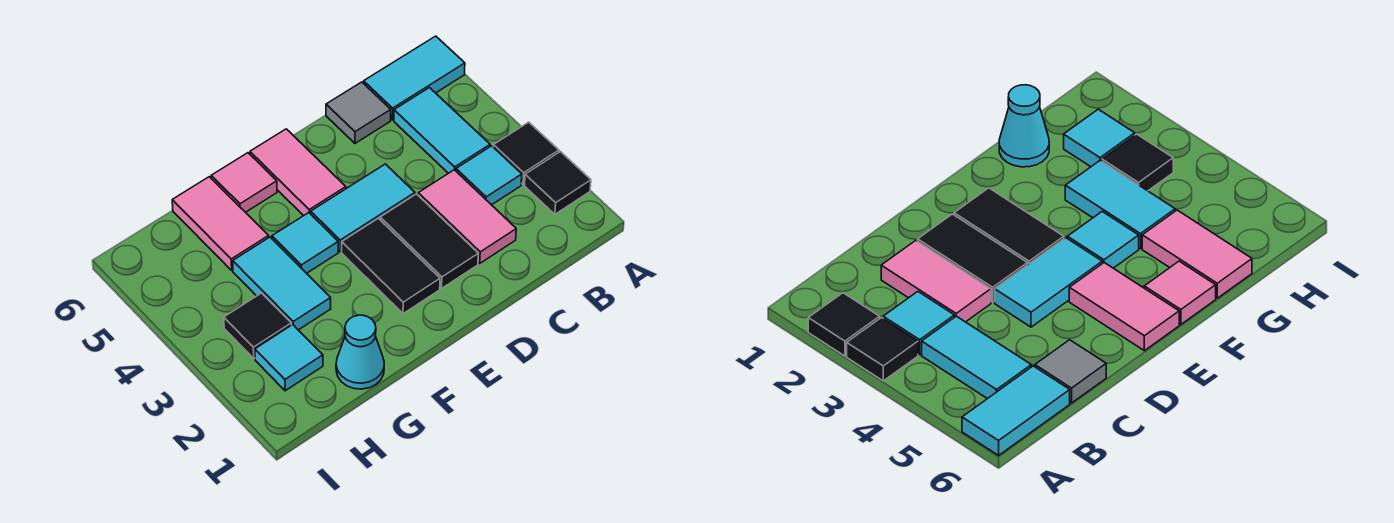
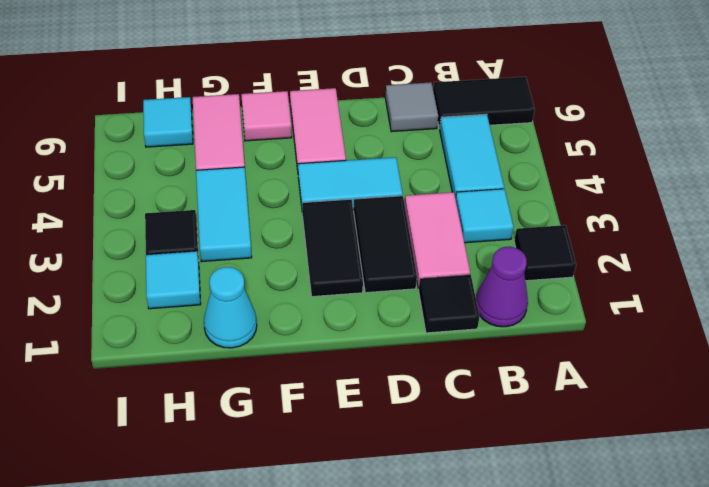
black 1x1 tile [493,122,559,184] -> black 1x1 tile moved to [419,275,479,333]
cyan 1x2 tile [364,36,465,120] -> black 1x2 tile [433,77,535,128]
none -> purple 1x1 cone [476,247,528,327]
cyan 1x1 tile [272,213,338,273] -> cyan 1x1 tile moved to [143,97,193,147]

